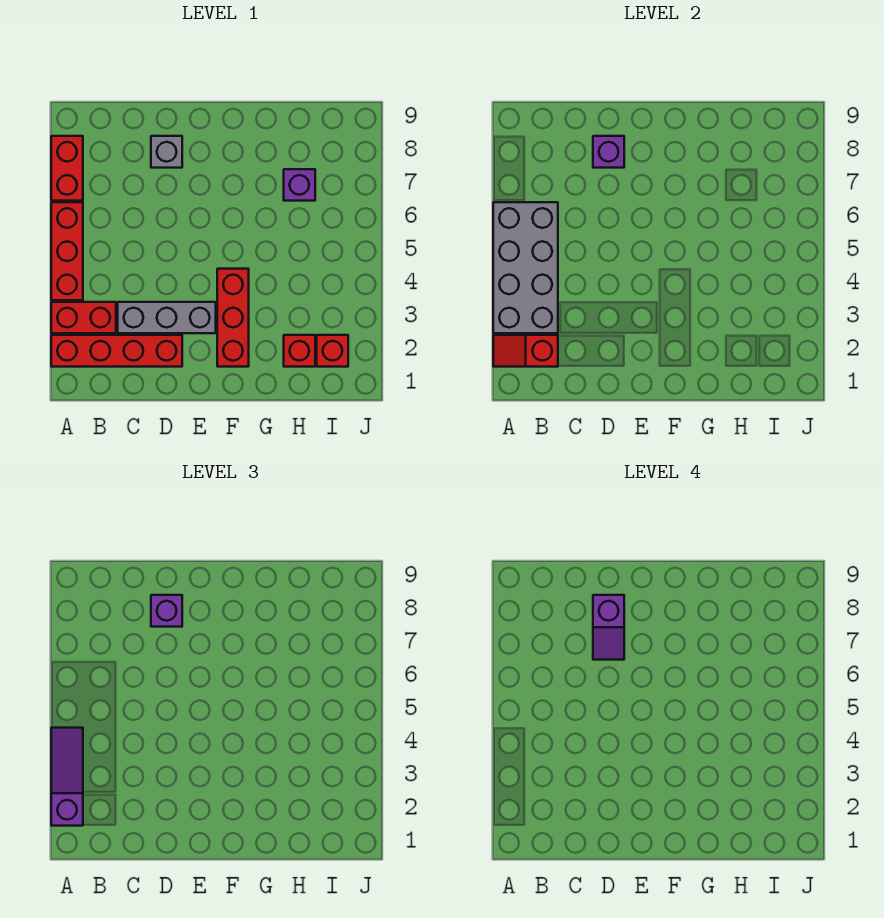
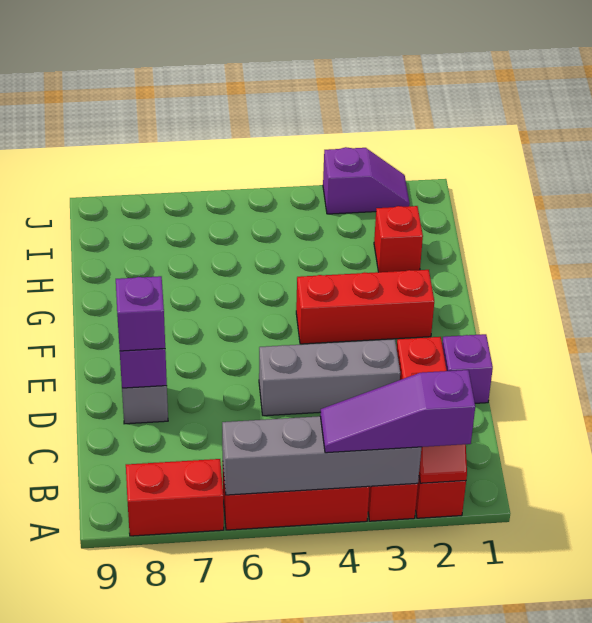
grey 2x4 brick [493,202,558,333] -> grey 1x4 brick [222,416,421,495]
grey 1x3 brick [118,302,216,333] -> grey 1x3 brick turned to [259,339,400,416]
purple 1x2 slope [593,595,624,660] -> purple 1x2 slope moved to [323,147,410,214]
purple 1x1 brick [284,169,315,201] -> purple 1x1 brick moved to [442,334,493,403]
red 1x1 brick [317,335,348,367] -> none

